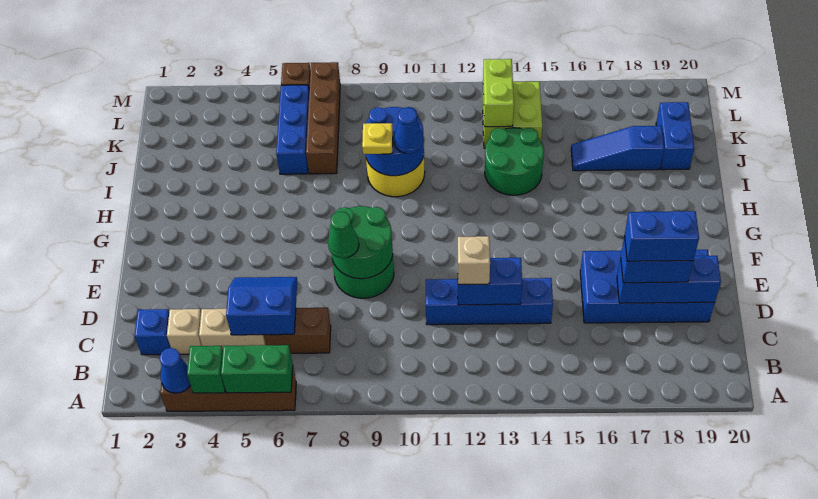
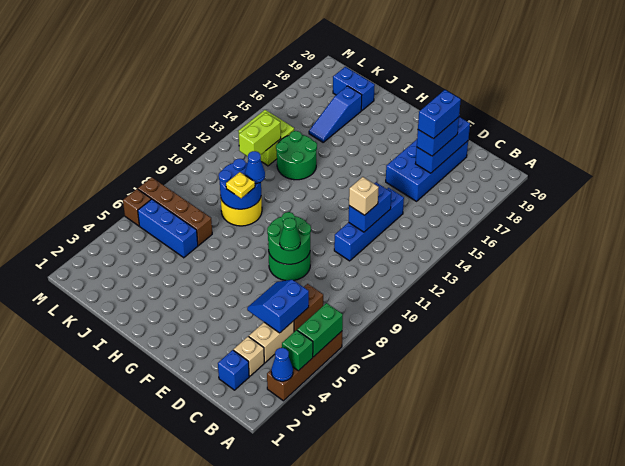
lime 1x2 brick [483,59,514,127] -> lime 1x2 brick turned to [239,113,281,156]

